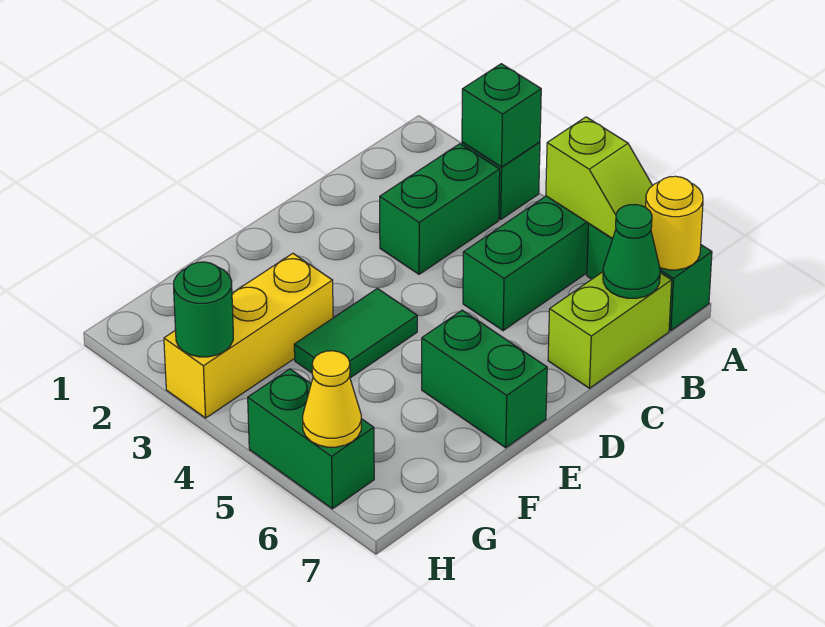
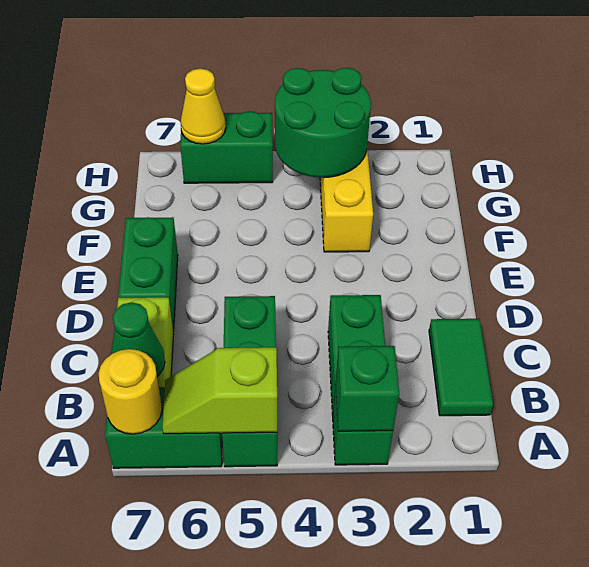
green 1x2 tile [294,289,417,378] -> green 1x2 tile moved to [429,319,493,416]
green 1x2 brick [422,310,547,448] -> green 1x2 brick turned to [118,217,178,331]
green 1x1 round brick [174,262,233,357] -> green 2x2 round brick [275,68,371,178]

